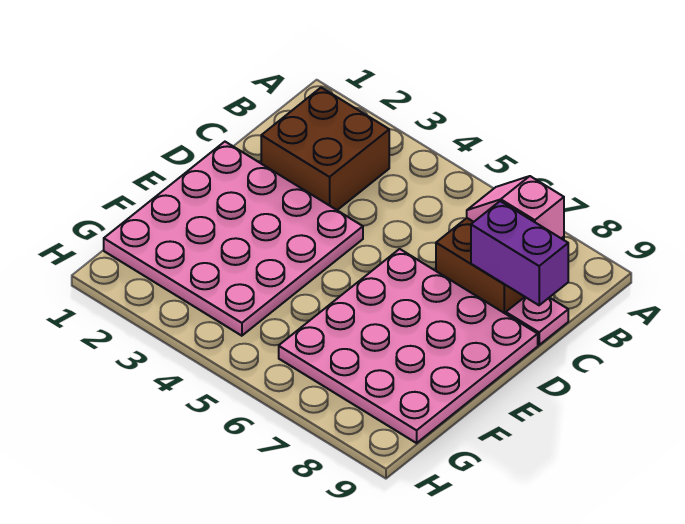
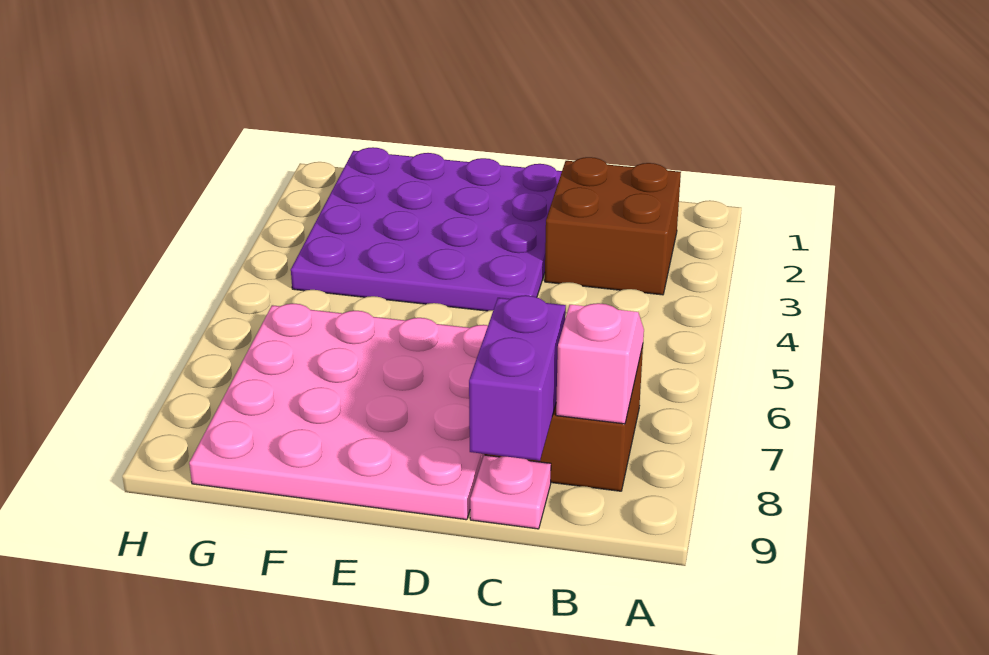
pink 4x4 plate [104,142,363,336] -> purple 4x4 plate [291,147,562,311]

